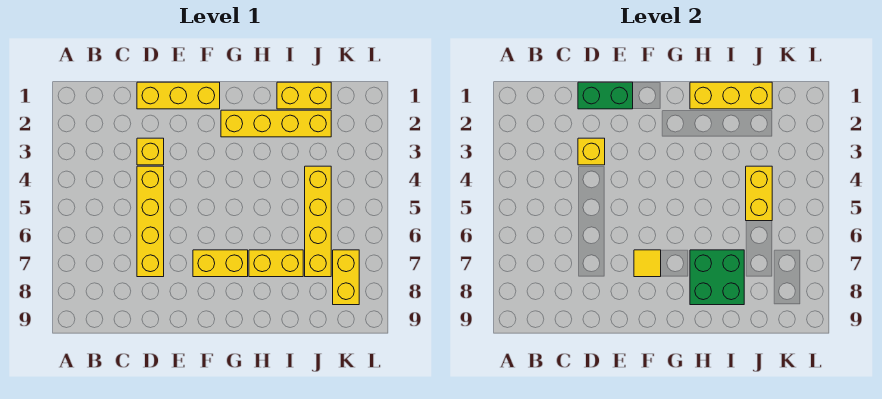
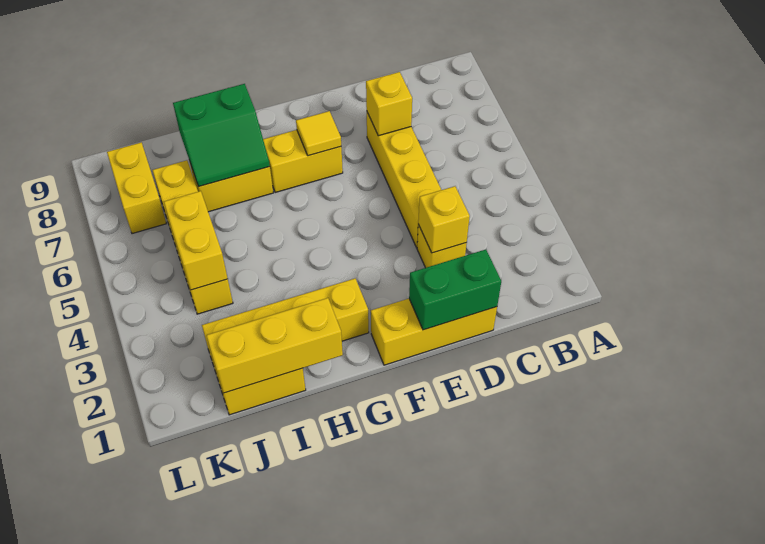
none -> yellow 1x1 brick [366,72,412,136]
green 2x2 brick [690,250,744,305] -> green 2x2 slope [173,84,270,187]

